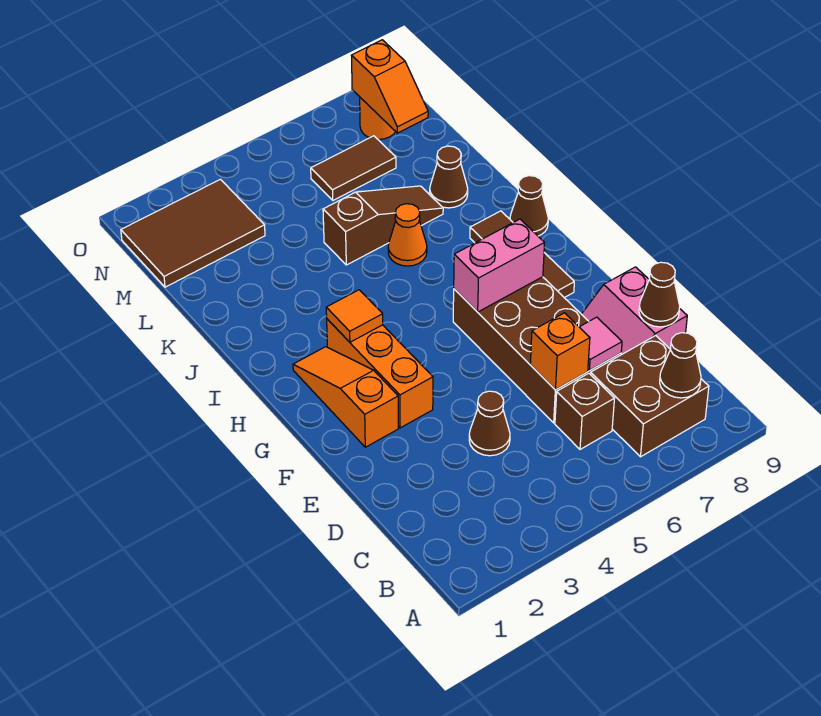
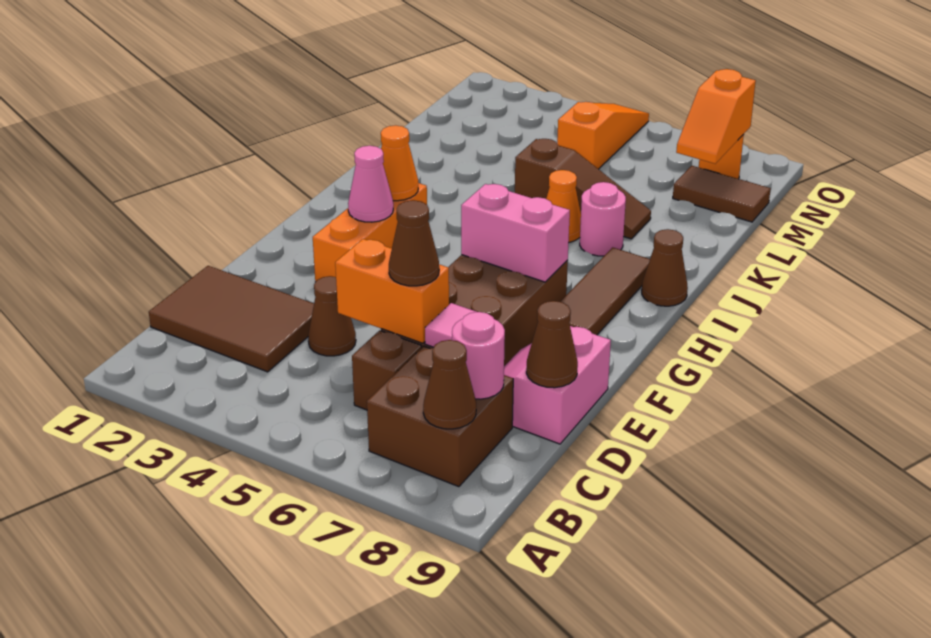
none -> pink 1x1 round brick [452,312,505,399]
orange 1x1 brick [530,313,590,390] -> orange 1x2 brick [335,239,449,343]
orange 1x3 slope [293,347,398,447] -> orange 1x3 slope moved to [557,102,649,169]
none -> pink 1x1 cone [348,146,393,222]
orange 1x1 tile [326,290,383,342] -> orange 1x1 cone [381,125,418,201]
none -> pink 1x1 round brick [580,182,626,256]
brown 1x1 cone [430,146,468,208] -> brown 1x1 cone moved to [389,200,439,286]
brown 2x3 tile [121,179,265,287] -> brown 2x3 tile moved to [149,266,314,372]
brown 1x2 tile [311,136,396,200] -> brown 1x2 tile moved to [673,166,771,222]

